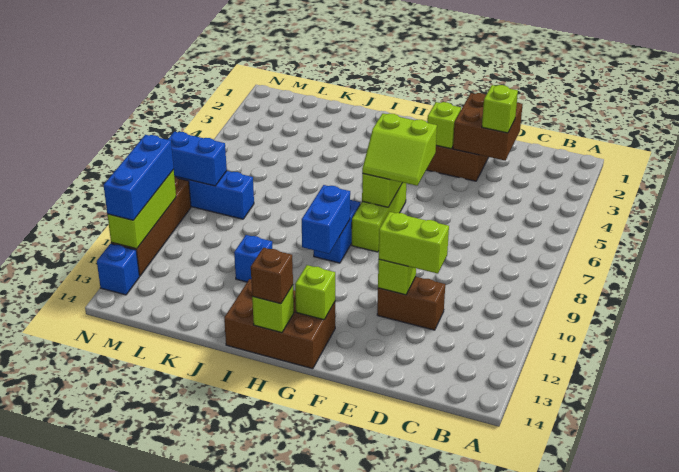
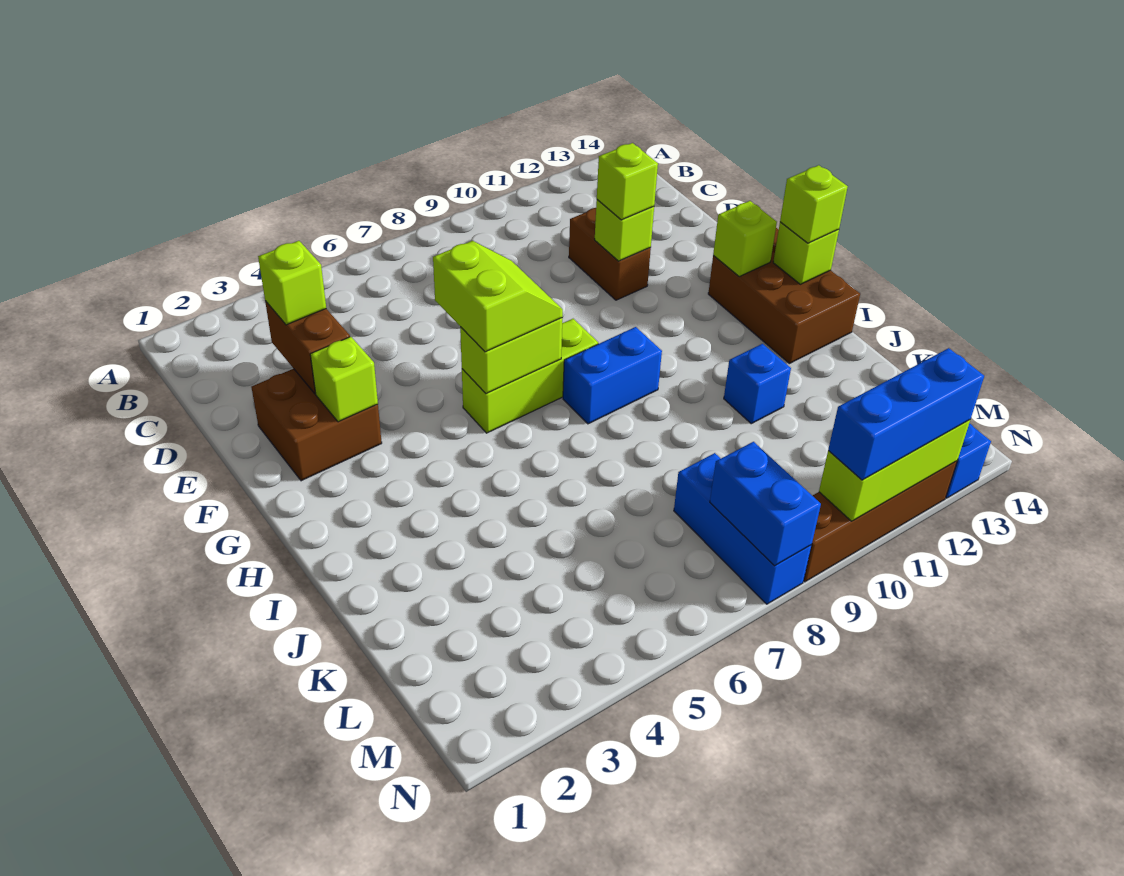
brown 2x2 brick [453,93,523,160] -> brown 1x2 brick [265,301,350,394]
lime 1x2 brick [379,212,449,274] -> lime 1x1 brick [597,143,658,220]
blue 1x2 brick [302,185,350,254] -> none
brown 1x1 brick [251,248,293,304] -> lime 1x1 brick [780,165,848,243]

